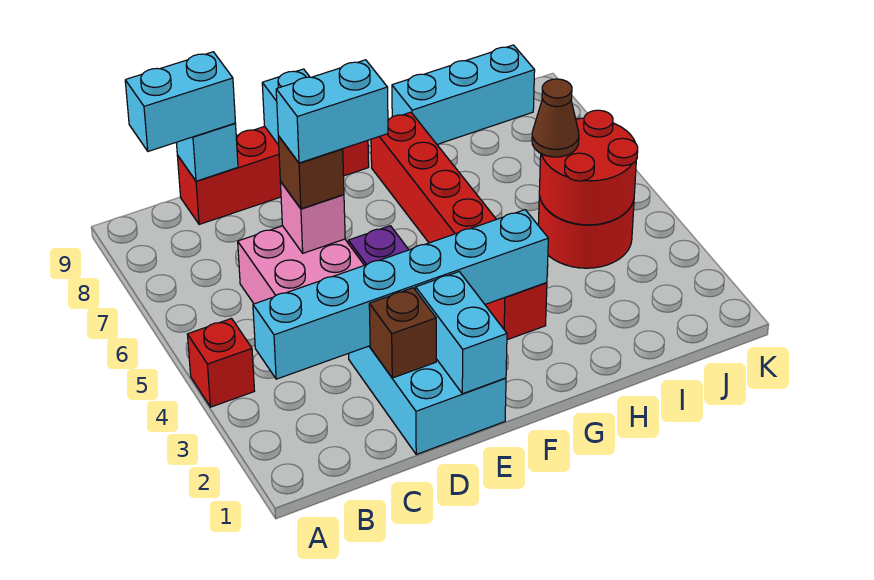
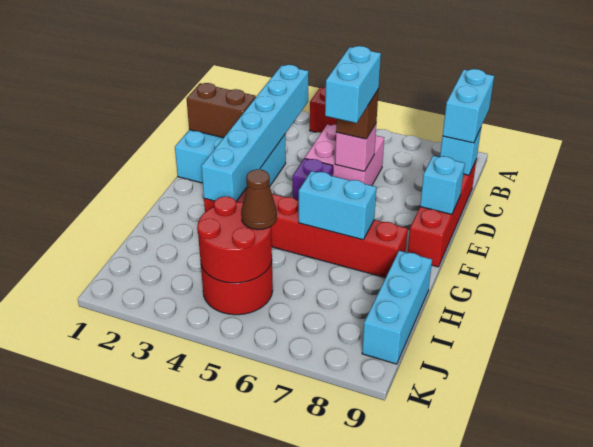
brown 1x1 brick [369,288,436,378] -> brown 1x2 brick [186,83,256,138]
cyan 1x2 brick [416,272,507,394] -> cyan 1x2 brick moved to [299,171,377,240]

